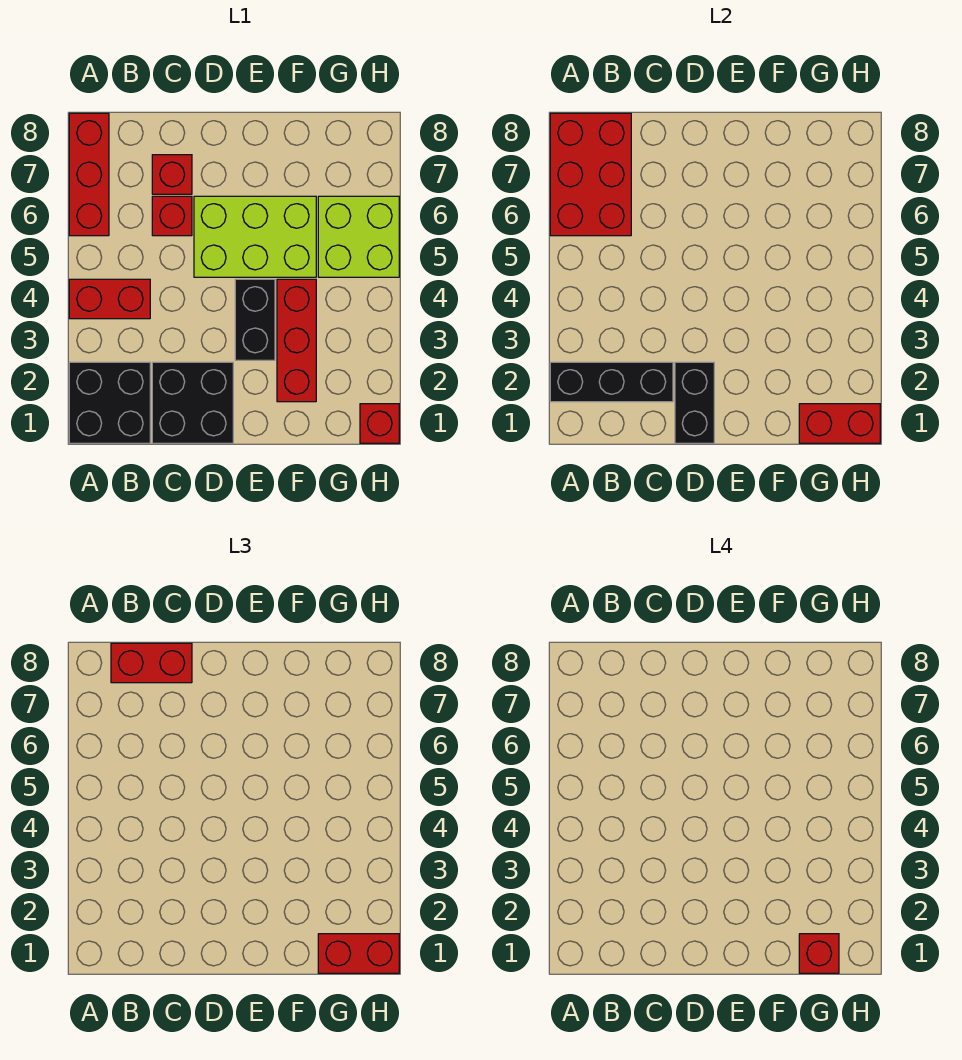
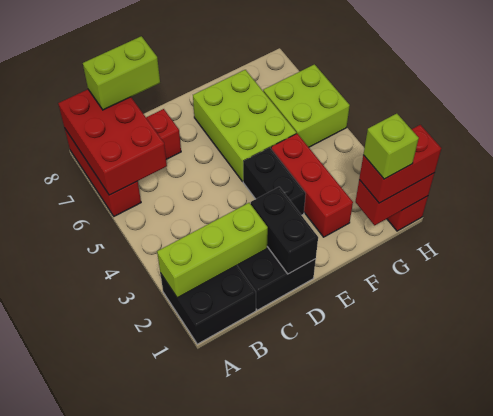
black 1x3 brick [550,362,673,402] -> lime 1x3 brick [157,203,268,298]
red 1x2 brick [69,279,150,319] -> none
red 1x2 brick [111,643,192,683] -> lime 1x2 brick [83,36,160,110]
red 1x1 brick [152,196,192,236] -> none
lime 2x3 brick [194,196,316,277] -> lime 2x3 brick turned to [193,70,296,181]
red 1x1 brick [799,934,839,973] -> lime 1x1 brick [363,114,419,179]

